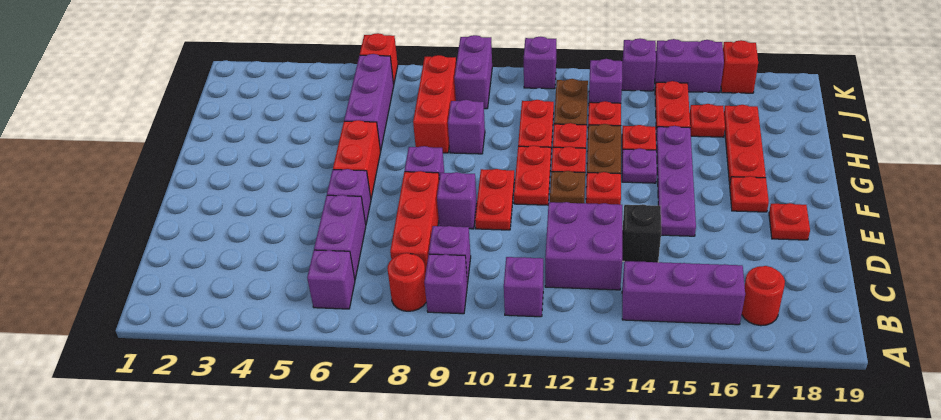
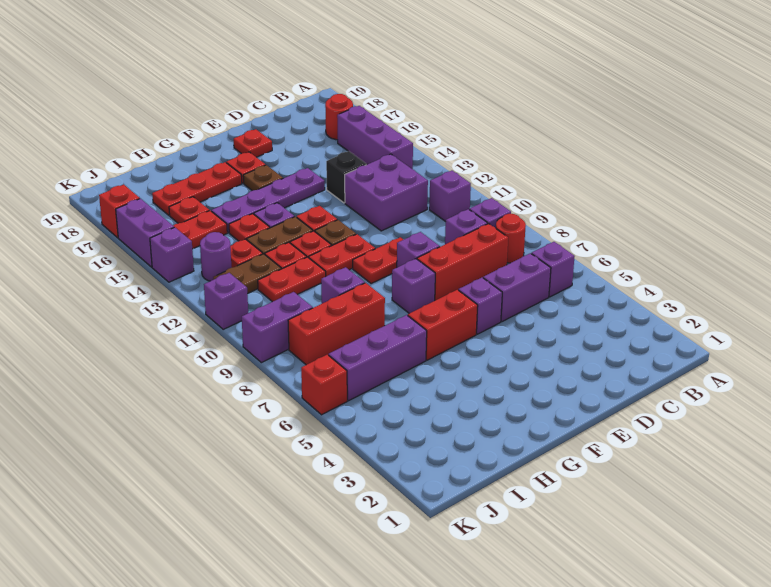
none -> brown 1x1 plate [243,165,283,191]
purple 1x1 brick [589,59,622,103] -> purple 1x1 round brick [200,232,231,281]

